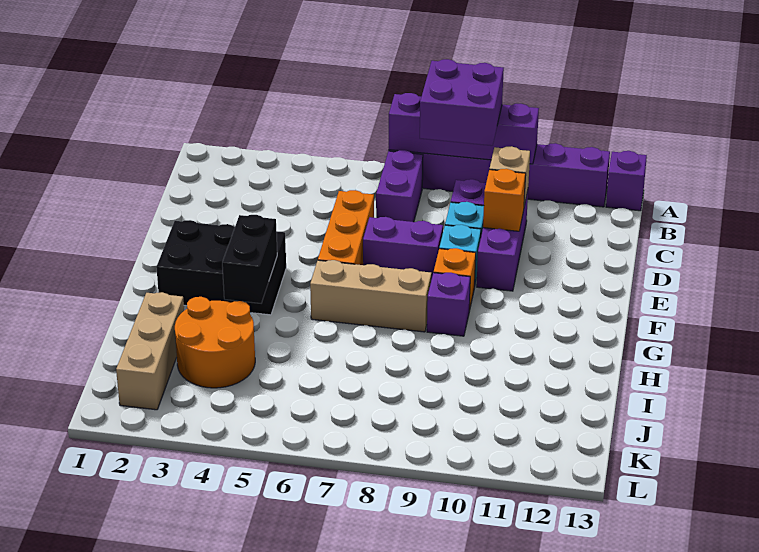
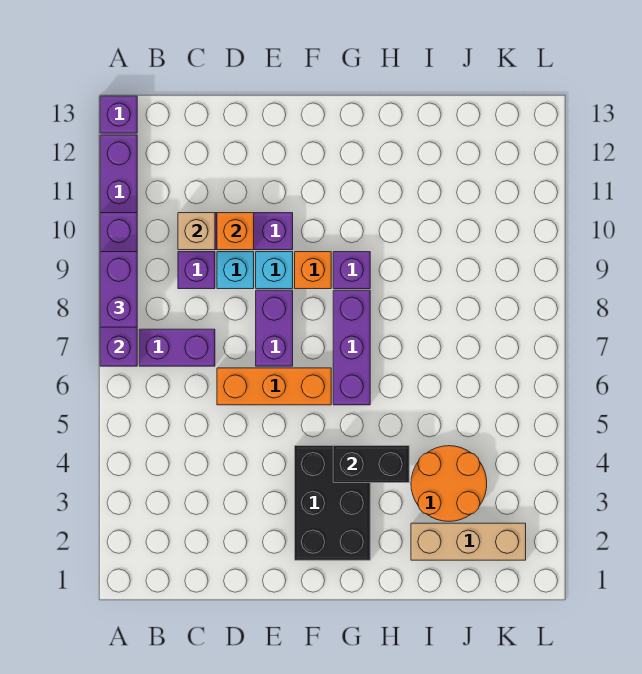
purple 2x2 brick [420,59,504,146] -> purple 1x2 brick [100,252,137,327]
tan 1x3 brick [310,260,431,332] -> purple 1x3 brick [333,290,370,405]

